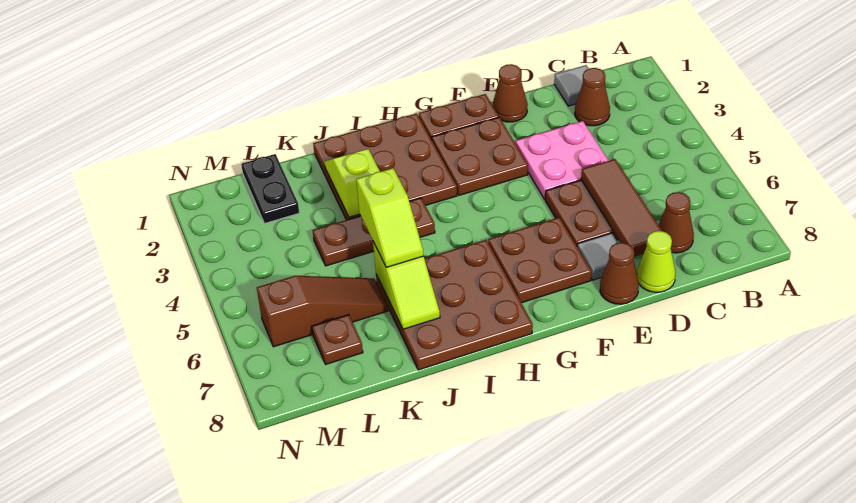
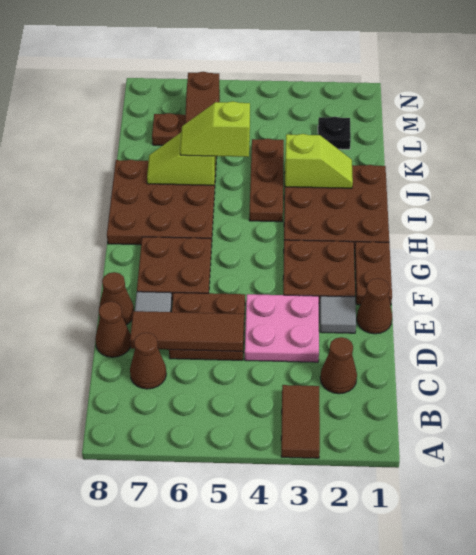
none -> brown 1x2 tile [281,385,320,458]
grey 1x1 tile [554,65,589,106] -> grey 1x1 tile moved to [320,296,356,333]
lime 1x1 cone [637,231,675,292] -> brown 1x1 cone [95,302,131,357]
black 1x2 plate [241,154,299,223] -> black 1x1 plate [318,117,351,149]

